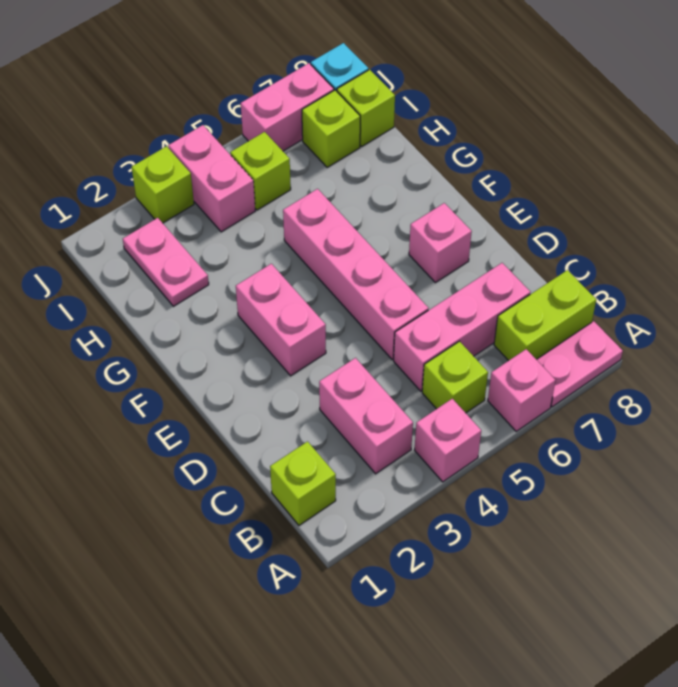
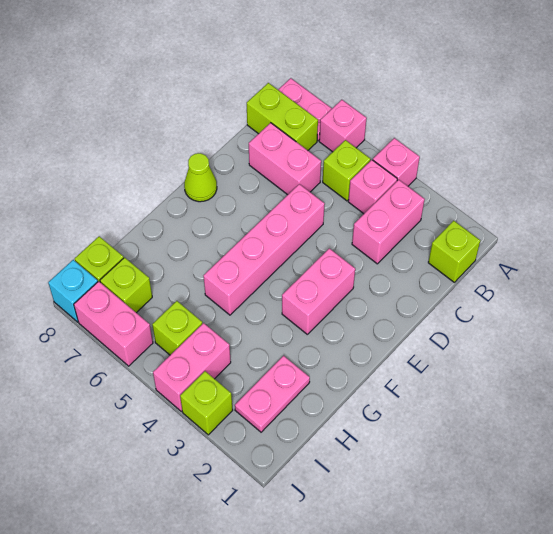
pink 1x3 brick [394,263,530,391] -> pink 1x2 brick [249,123,321,195]
pink 1x1 brick [409,203,472,283] -> pink 1x1 brick moved to [348,160,397,214]
none -> lime 1x1 cone [184,153,217,202]

